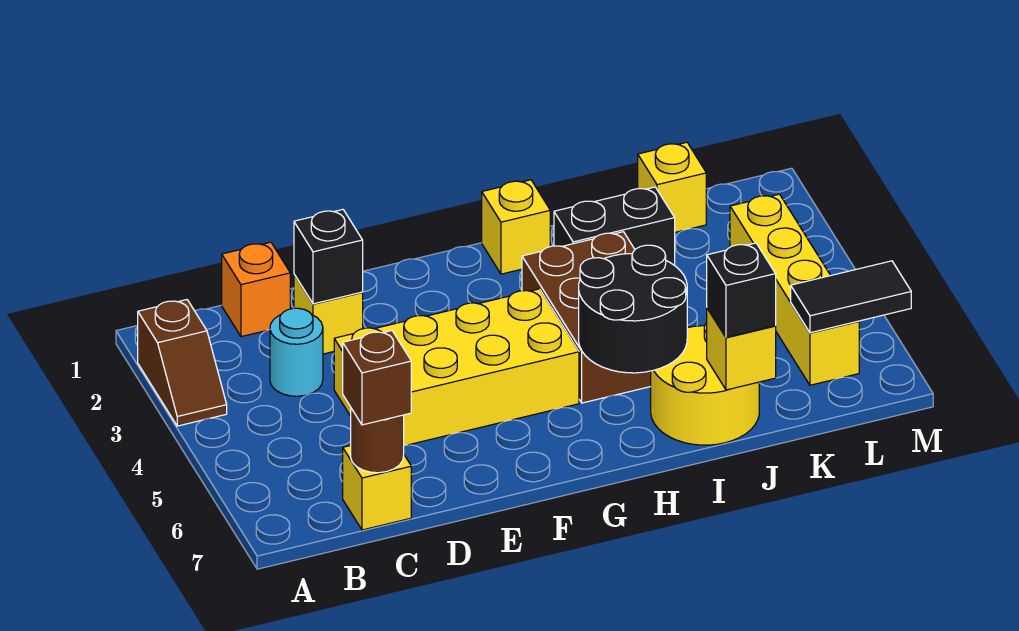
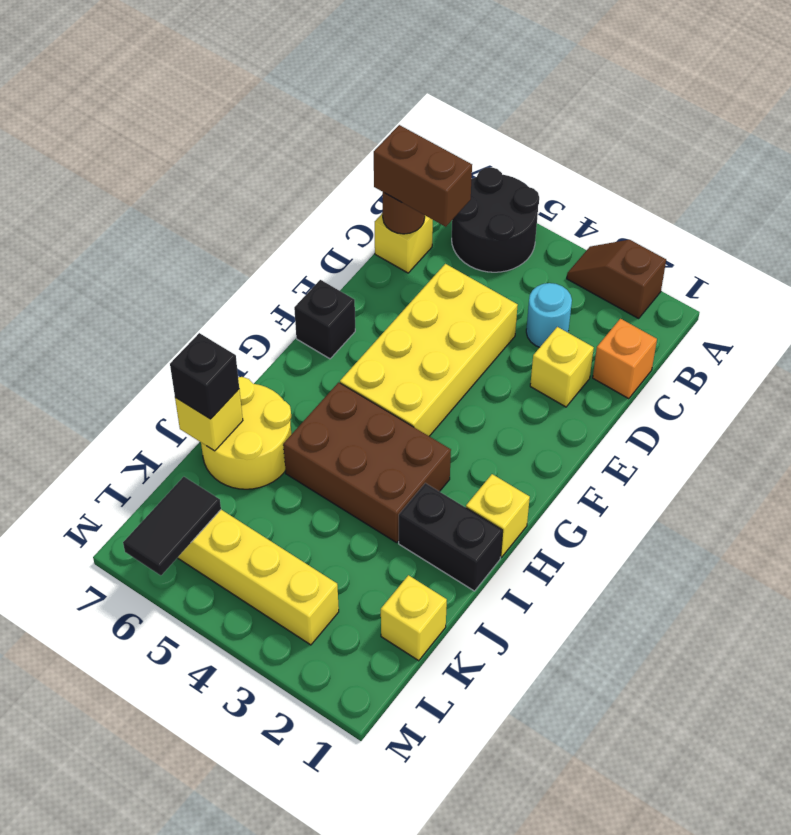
brown 1x1 brick [343,331,411,425] -> brown 1x2 brick [374,125,472,227]
black 1x1 brick [294,210,363,304] -> black 1x1 brick moved to [294,280,355,359]
black 2x2 round brick [579,245,687,373] -> black 2x2 round brick moved to [452,167,539,272]
black 1x2 brick [554,187,675,265] -> black 1x2 brick turned to [399,483,503,591]

